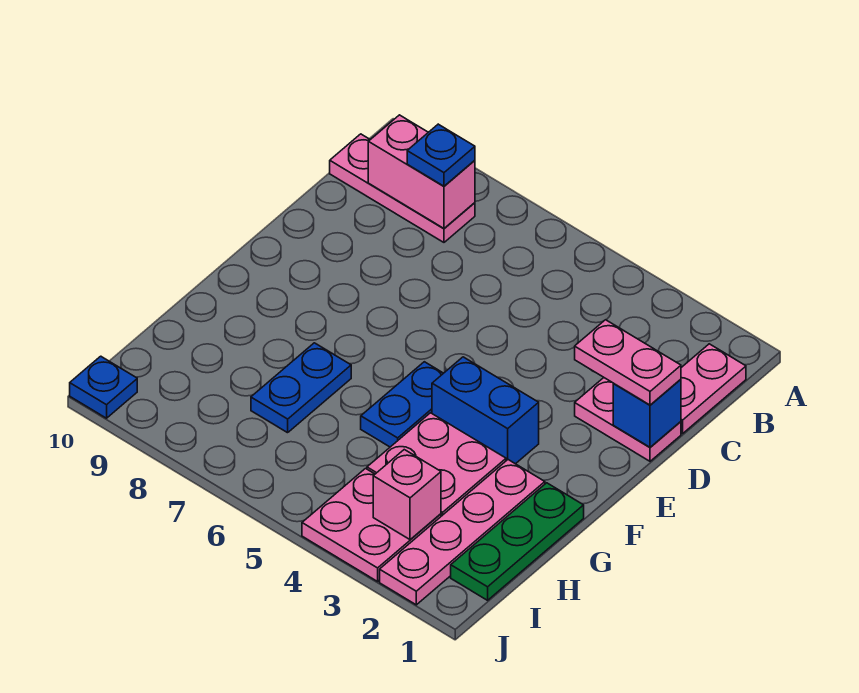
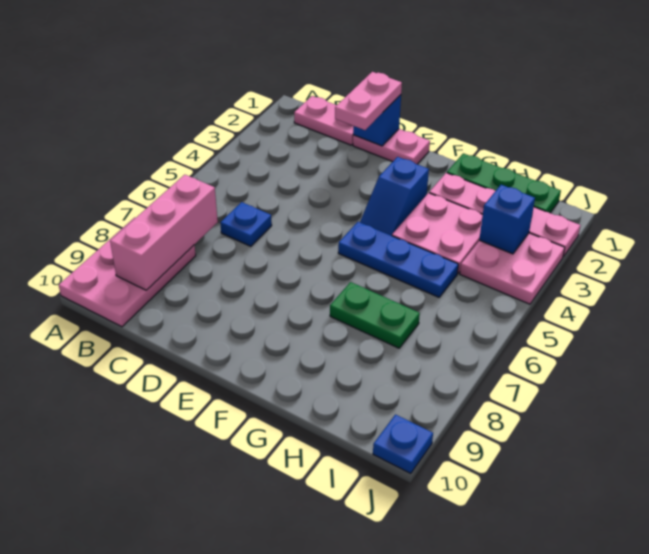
pink 1x3 plate [330,134,475,242] -> pink 2x3 plate [59,217,196,327]
pink 1x2 brick [368,115,475,229] -> pink 1x3 brick [110,175,218,290]
blue 1x1 plate [407,124,475,186] -> blue 1x1 plate moved to [220,202,272,246]
pink 1x2 plate [575,378,681,461] -> pink 1x2 plate turned to [353,129,430,164]
blue 1x2 brick [432,357,539,464] -> blue 1x2 slope [360,157,429,236]
blue 1x2 plate [361,362,443,447] -> blue 1x3 plate [338,222,458,297]
blue 1x2 plate [251,343,351,433] -> green 1x2 plate [330,282,420,348]
pink 1x1 brick [373,450,441,540] -> blue 1x1 brick [479,185,535,254]

